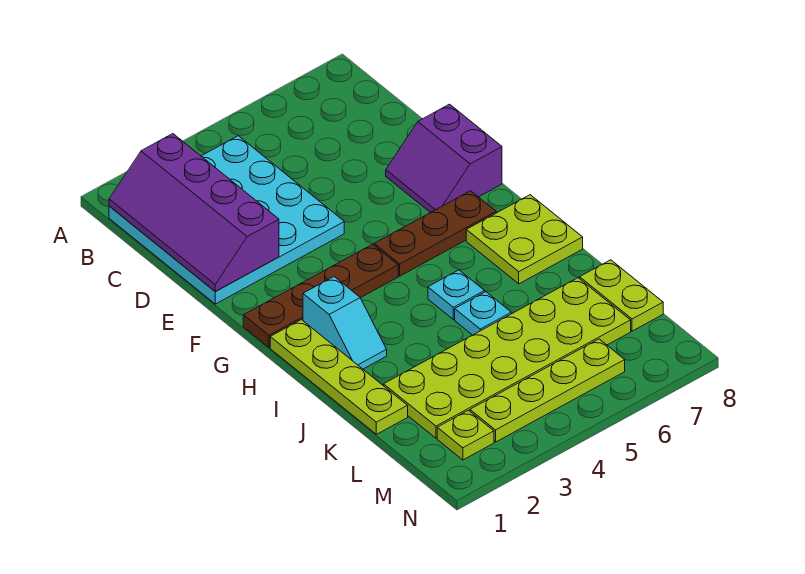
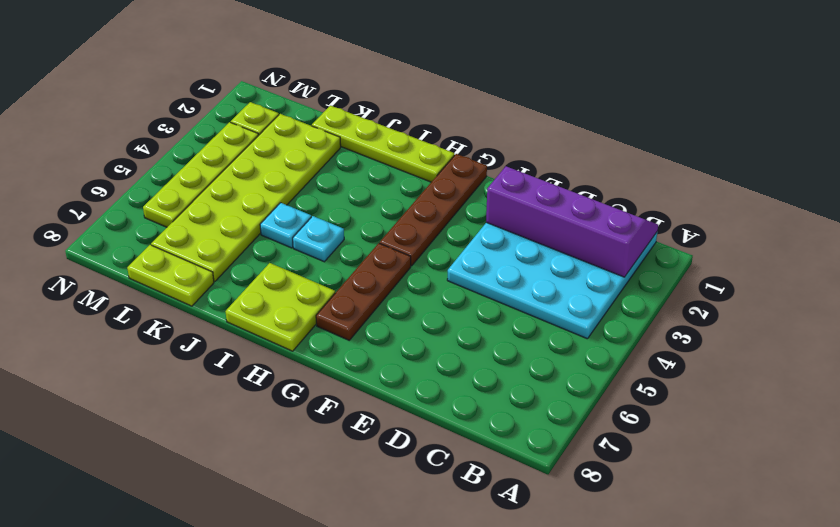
purple 2x2 slope [386,104,502,213] -> none
cyan 1x2 slope [303,277,387,369] -> none

